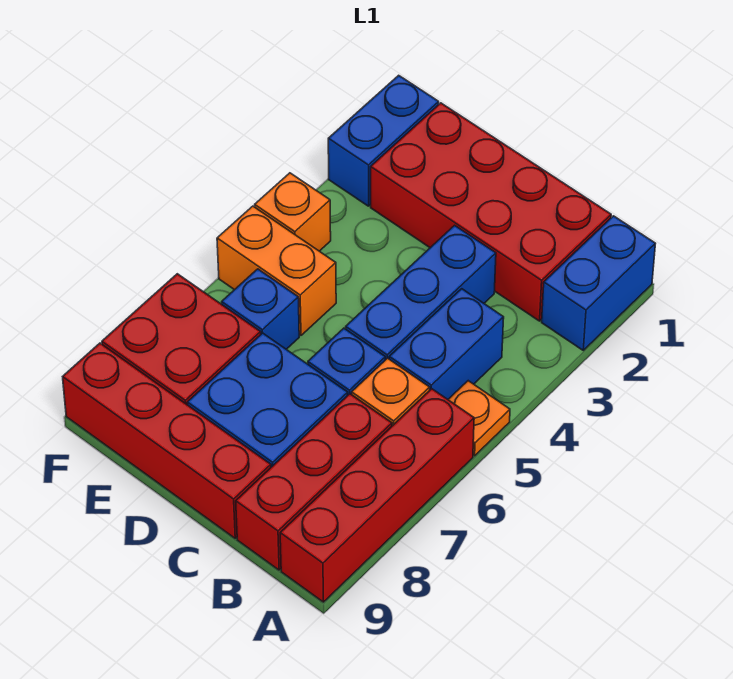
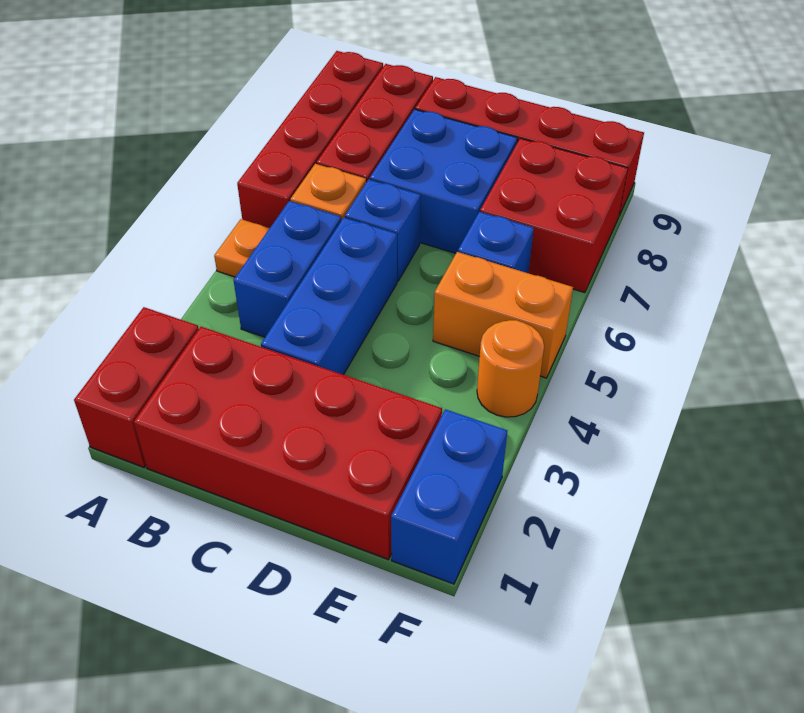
blue 1x2 brick [542,216,655,350] -> red 1x2 brick [74,307,199,467]
orange 1x1 brick [255,173,331,251] -> orange 1x1 round brick [477,320,544,417]

